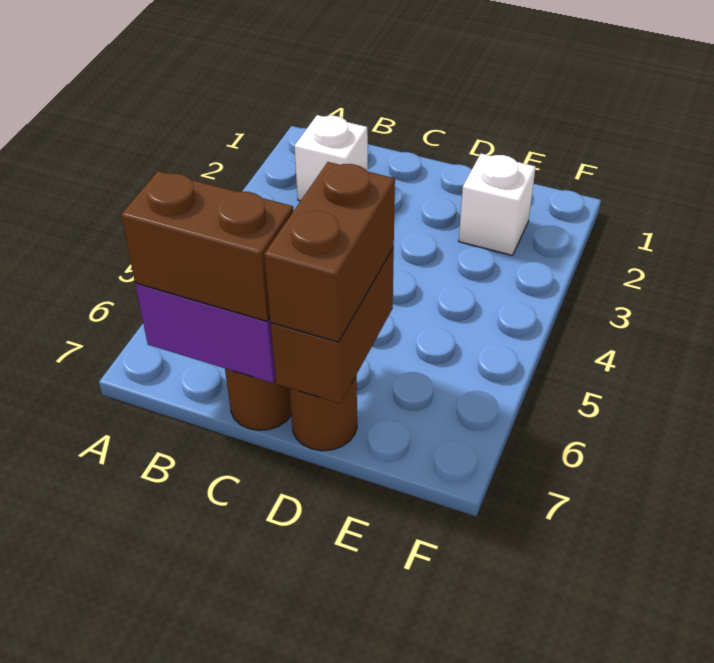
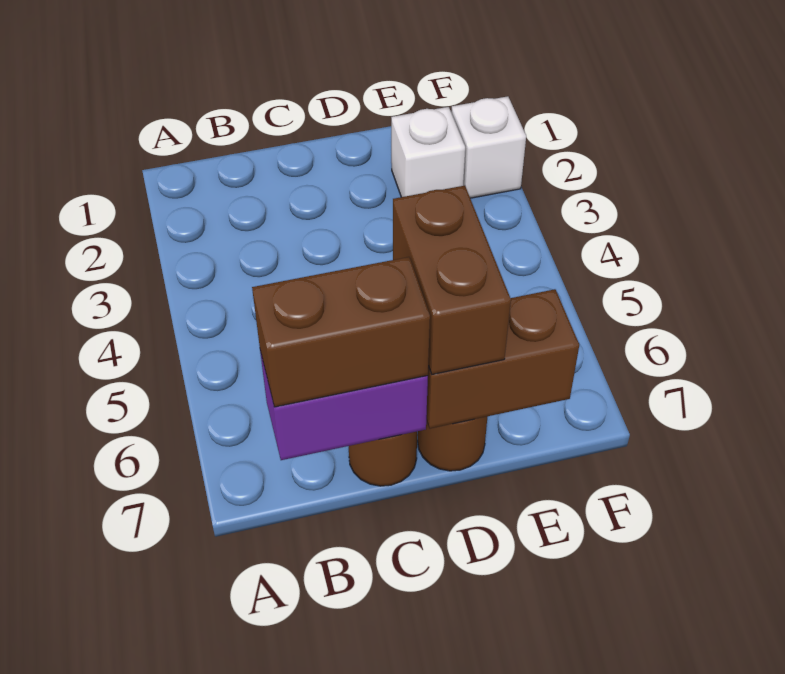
white 1x1 brick [294,115,368,201] -> white 1x1 brick moved to [451,96,526,198]
brown 1x2 brick [271,248,394,404] -> brown 1x2 brick turned to [426,289,579,429]

